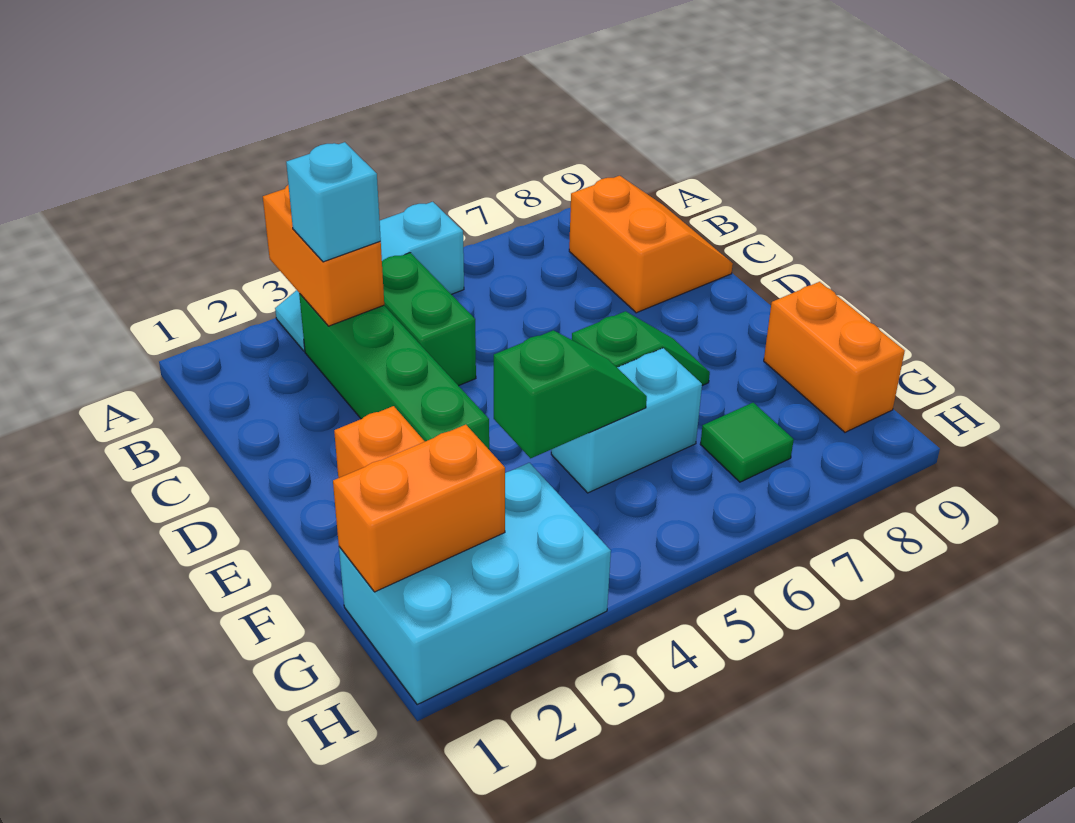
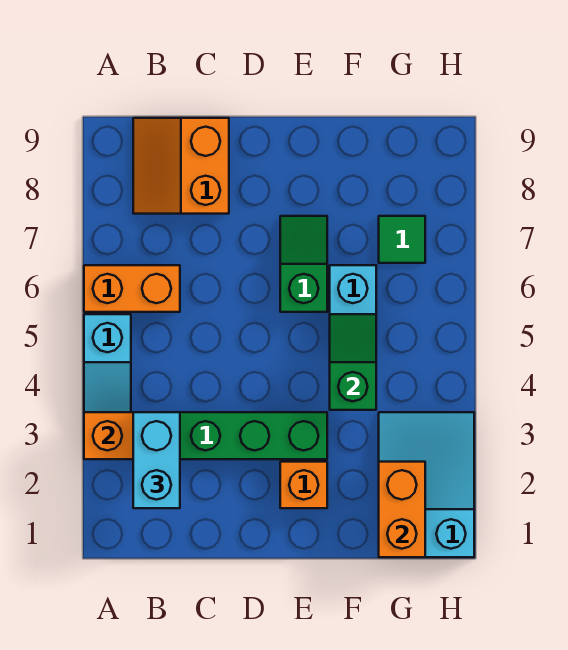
cyan 1x1 brick [286,142,381,262] -> cyan 1x2 brick [133,412,180,508]
green 1x2 brick [382,253,476,386] -> none
orange 2x2 slope [569,176,733,313] -> orange 2x2 slope turned to [133,118,229,214]
orange 1x2 brick [764,282,905,432] -> orange 1x2 brick moved to [84,265,180,312]
cyan 2x3 brick [339,463,611,704] -> cyan 2x3 slope [379,412,474,557]

